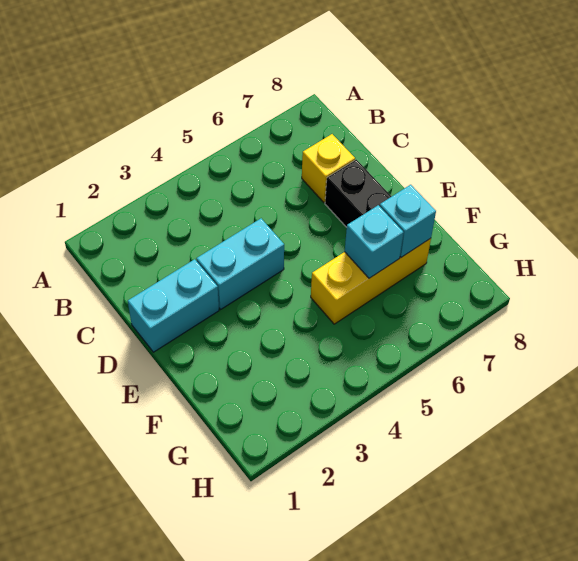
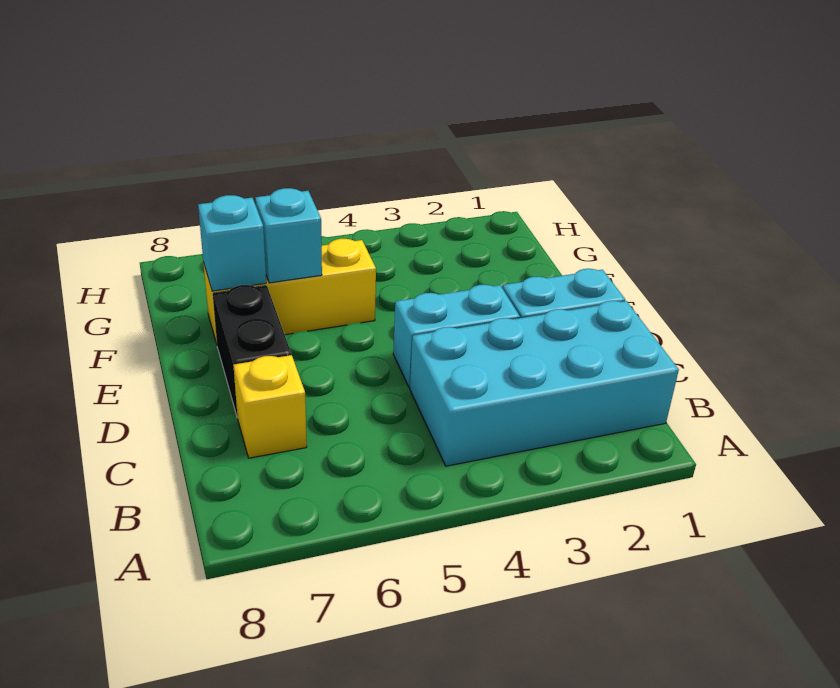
none -> cyan 2x4 brick [410,301,679,466]

